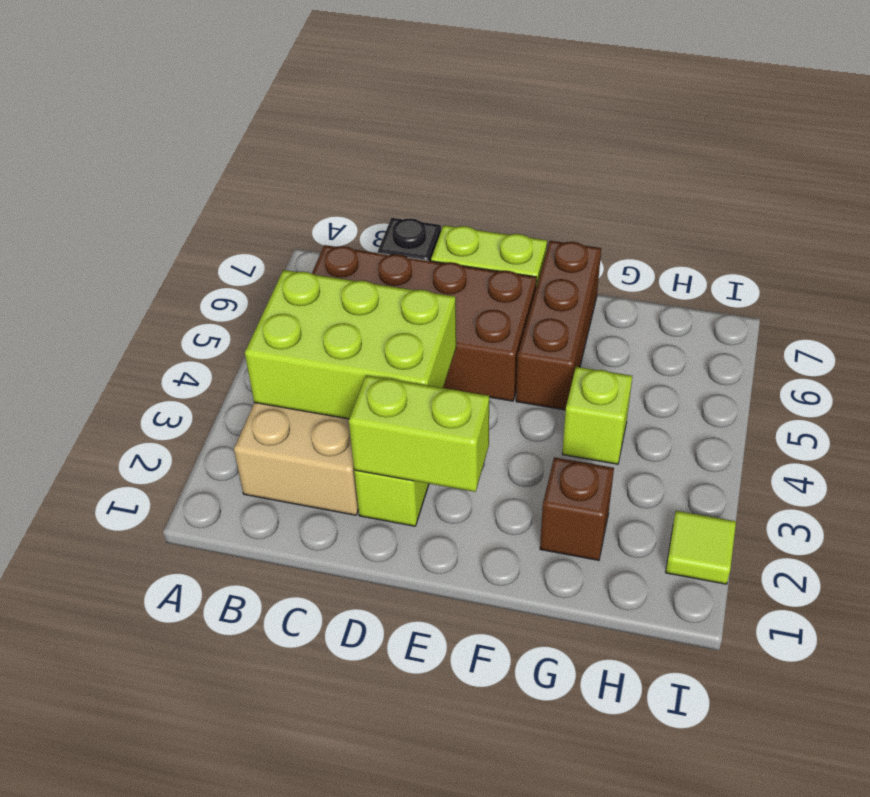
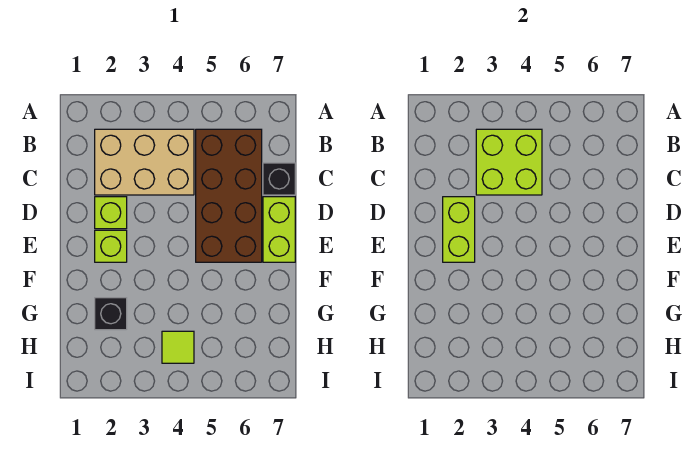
lime 2x3 brick [245,270,456,419] -> lime 2x2 brick [476,129,542,195]
brown 1x3 brick [516,241,601,410] -> none
brown 1x1 brick [540,457,614,560] -> black 1x1 brick [95,298,127,330]
lime 1x1 brick [562,367,632,464] -> lime 1x1 brick moved to [95,230,127,262]
lime 1x1 tile [666,511,736,584] -> lime 1x1 tile moved to [162,331,194,363]

